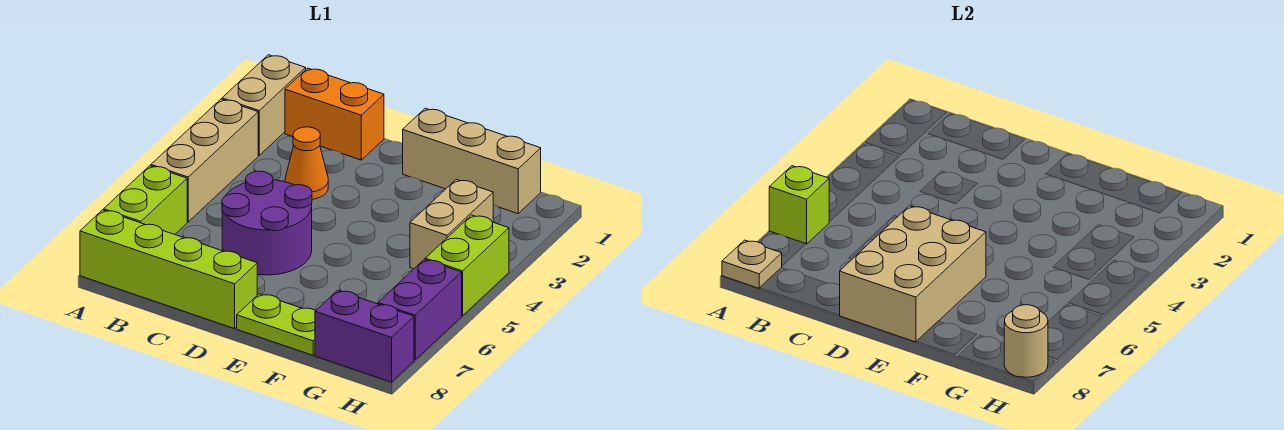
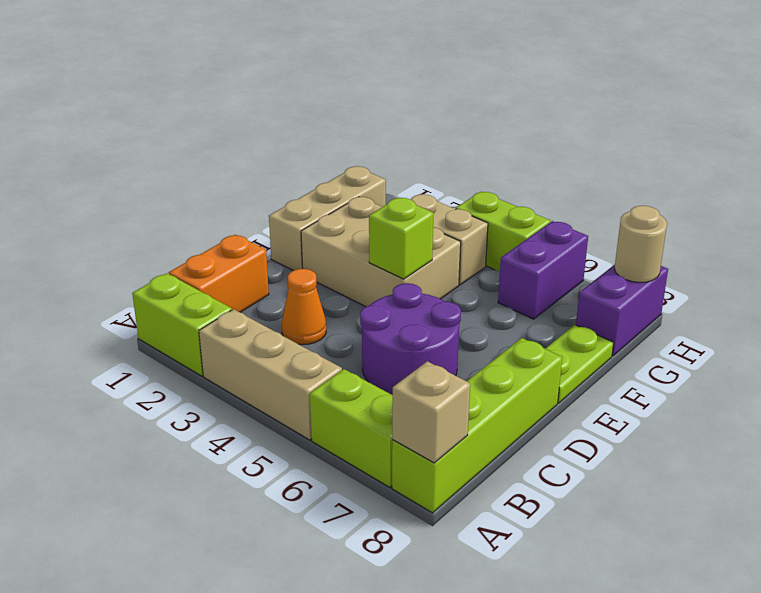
tan 1x2 brick [222,55,306,155] -> lime 1x2 brick [132,273,232,376]
lime 1x1 brick [769,166,829,244] -> lime 1x1 brick moved to [369,198,433,279]
tan 1x1 plate [722,240,782,288] -> tan 1x1 brick [392,361,470,463]
tan 2x3 brick [840,206,986,342] -> tan 2x3 brick moved to [301,197,461,307]
purple 1x2 brick [378,259,462,360] -> purple 1x2 brick turned to [498,221,588,319]

